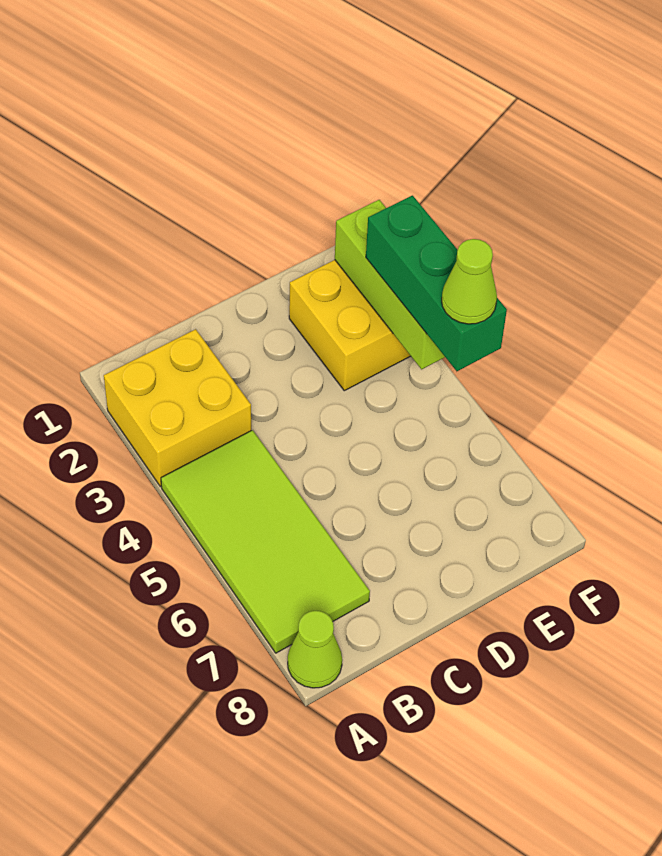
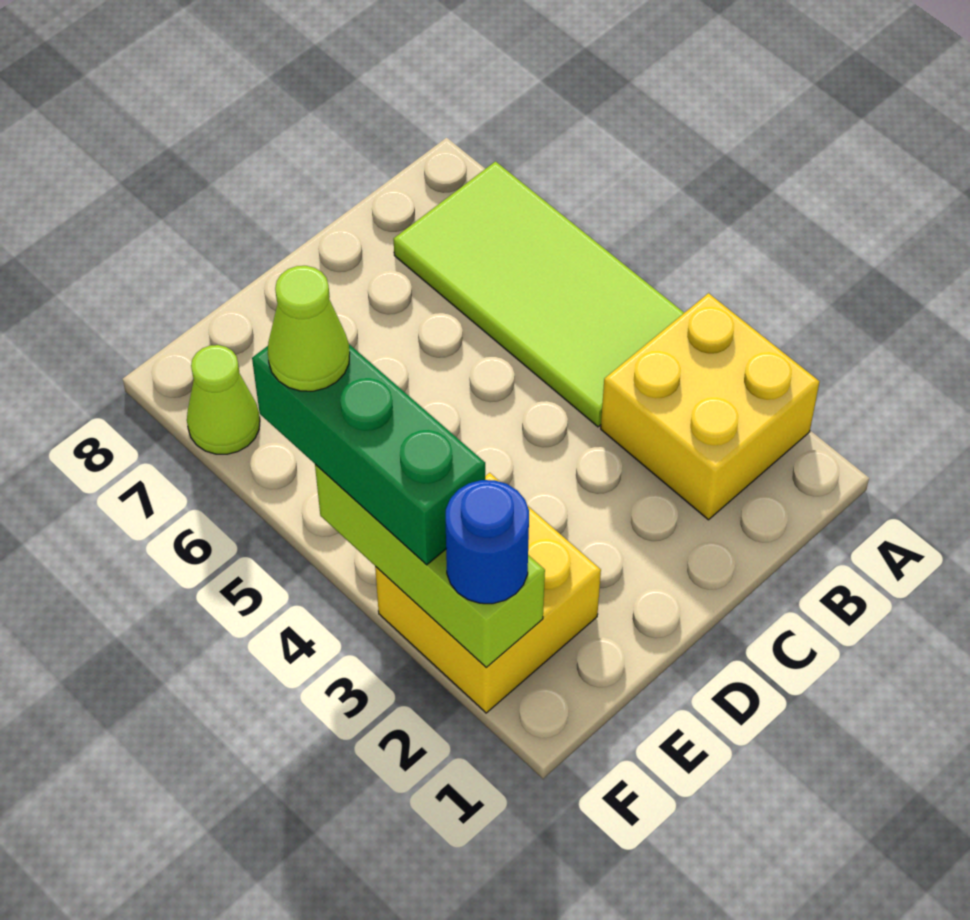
lime 1x1 cone [288,611,342,688] -> lime 1x1 cone moved to [187,345,260,454]
none -> blue 1x1 round brick [446,480,529,604]

